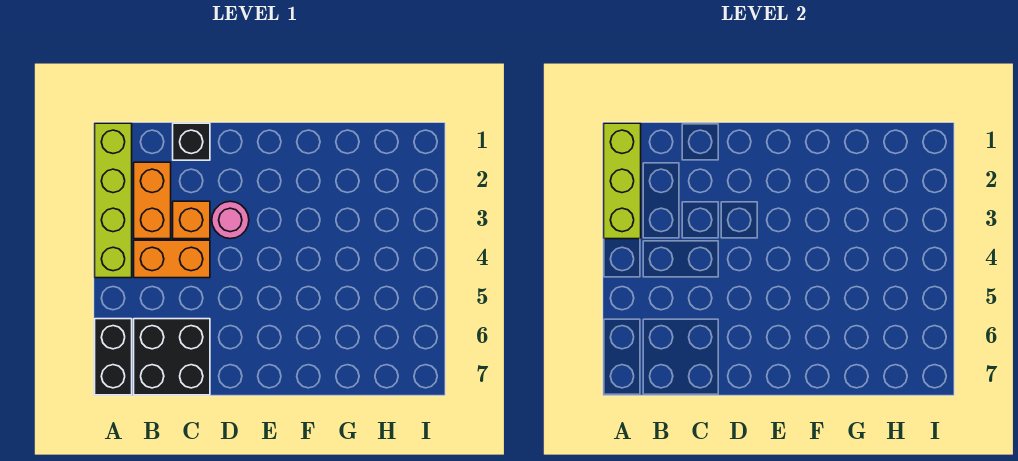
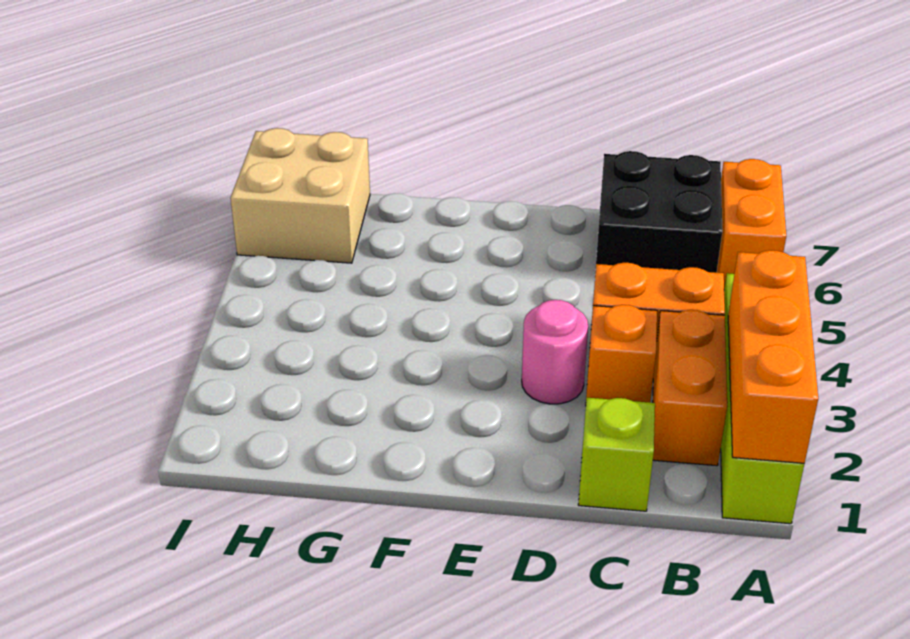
lime 1x3 brick [604,123,641,239] -> orange 1x3 brick [728,250,818,463]
black 1x2 brick [95,319,132,395] -> orange 1x2 brick [717,159,786,289]
black 1x1 brick [173,123,210,160] -> lime 1x1 brick [578,398,655,511]
none -> tan 2x2 brick [230,128,370,263]

